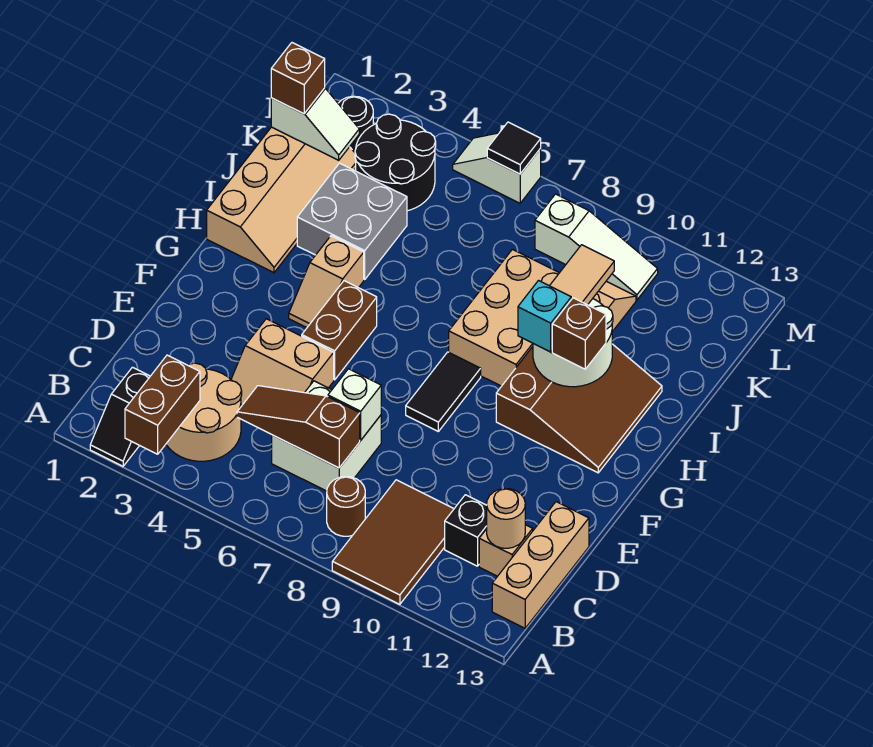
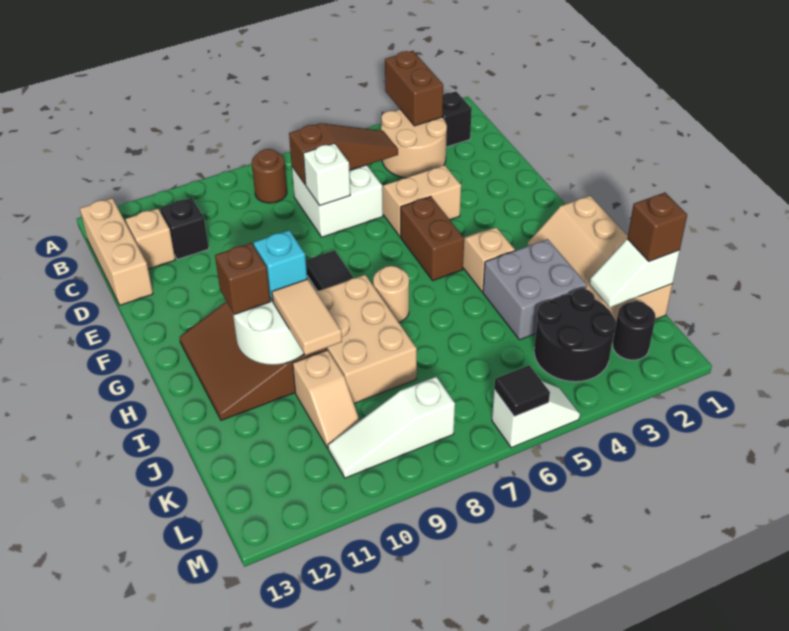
brown 2x3 tile [332,480,454,604] -> none
tan 1x1 round brick [487,488,525,548] -> tan 1x1 round brick moved to [373,266,409,322]

